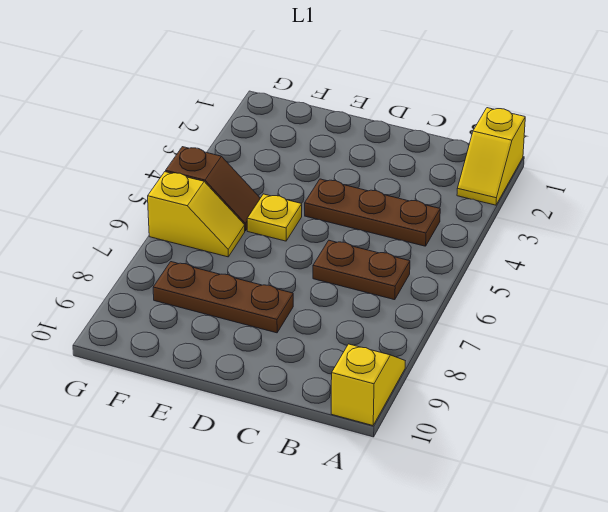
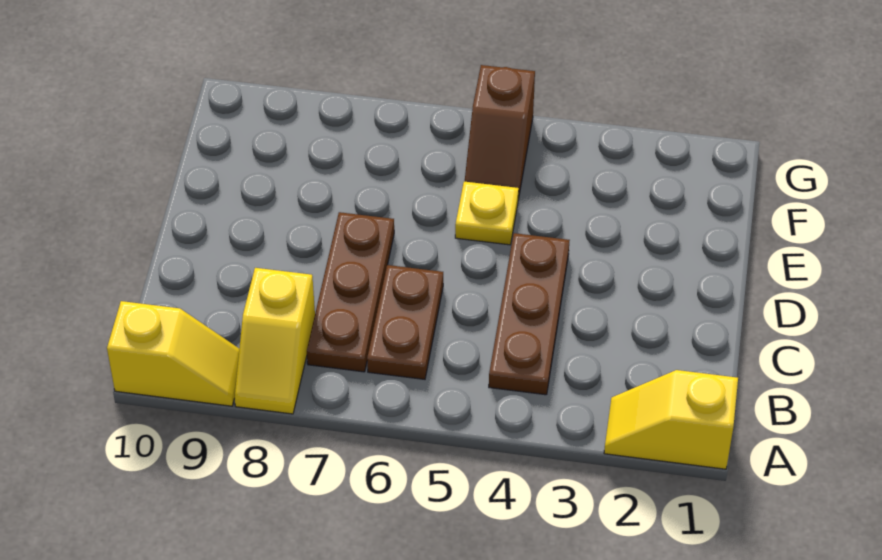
brown 1x3 plate [153,262,293,333] -> brown 1x3 plate moved to [307,212,394,372]
yellow 1x2 slope [148,172,245,257] -> yellow 1x2 slope moved to [234,268,315,414]

